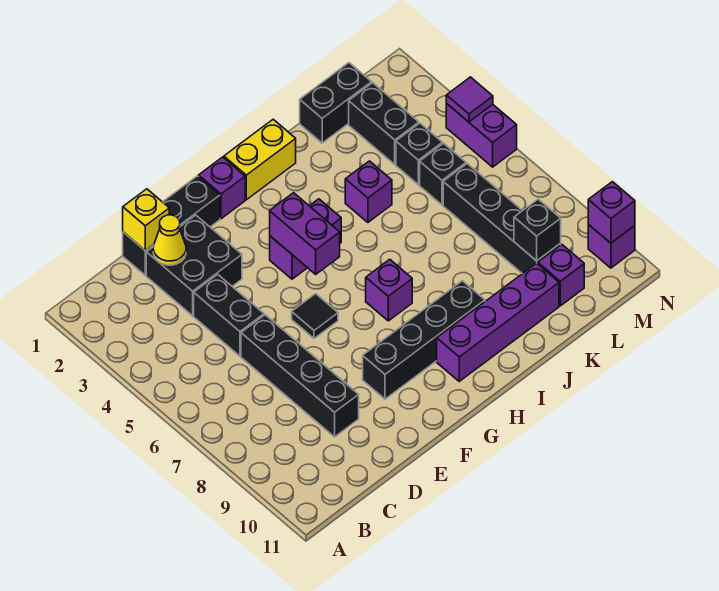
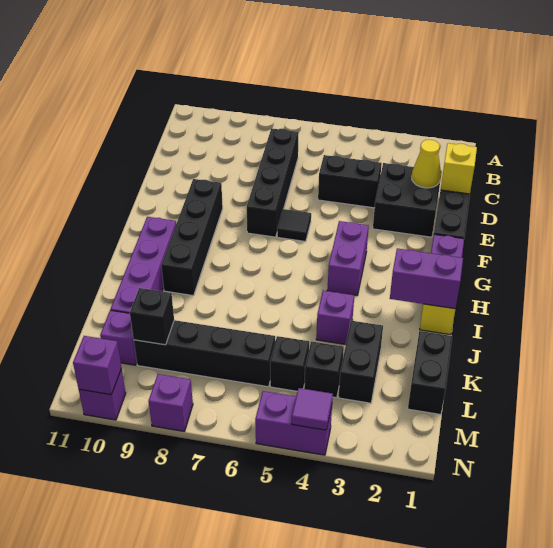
black 1x4 brick [241,315,359,437] -> black 1x4 brick turned to [247,128,299,237]
purple 1x2 brick [270,193,340,274] -> purple 1x2 brick moved to [390,248,463,309]
purple 1x1 brick [366,259,412,321] -> purple 1x1 brick moved to [148,374,193,431]
black 1x2 brick [349,83,419,164] -> black 1x2 brick turned to [338,321,383,403]

